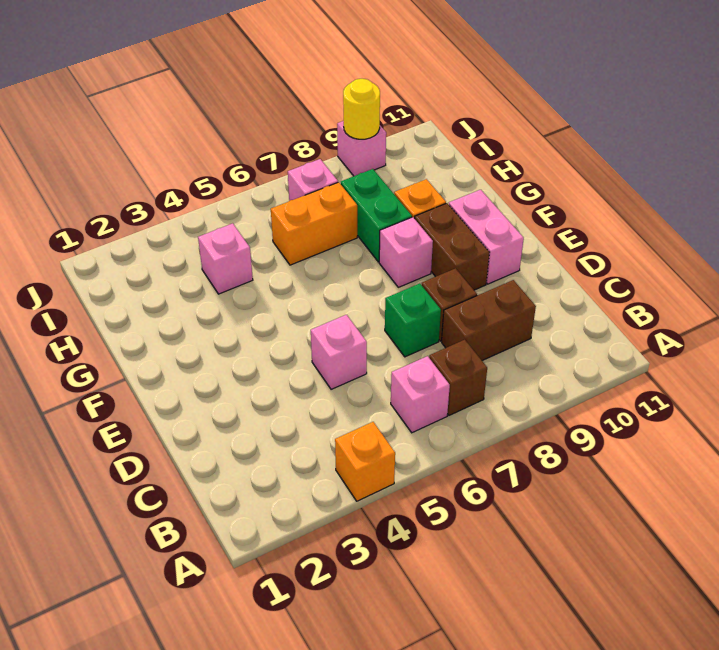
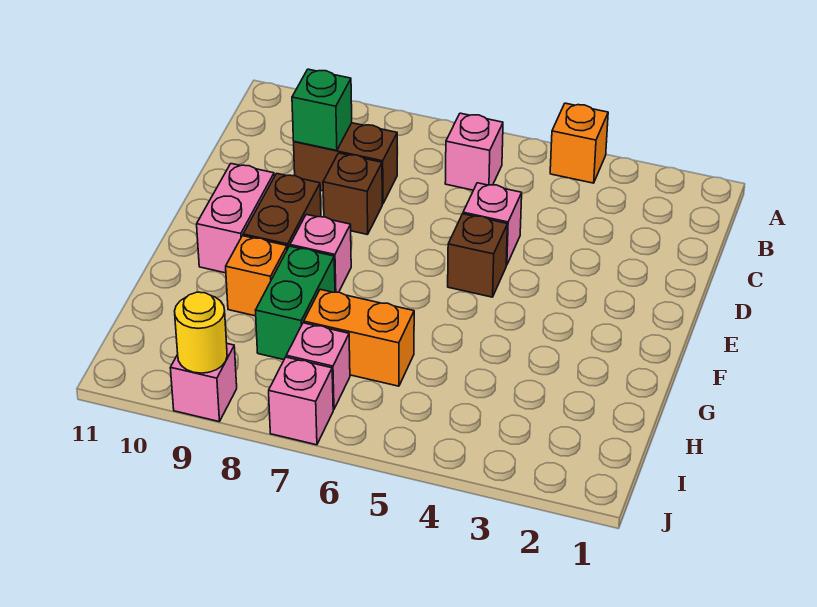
brown 1x1 brick [429,340,487,415] -> brown 1x1 brick moved to [448,214,508,297]
green 1x1 brick [385,284,441,357] -> green 1x1 brick moved to [292,69,352,151]
pink 1x1 brick [198,223,253,294] -> pink 1x1 brick moved to [269,357,333,445]

